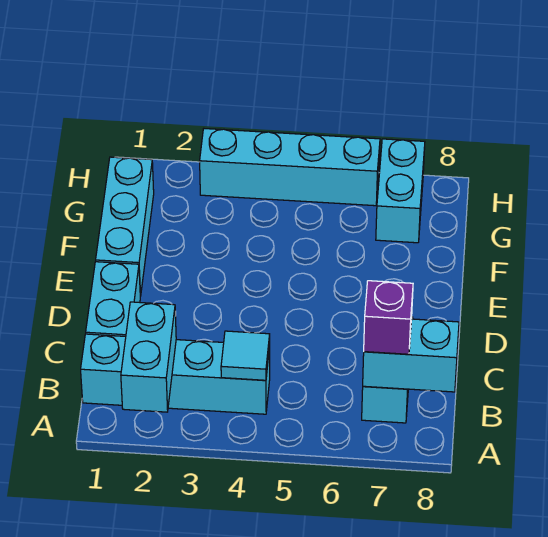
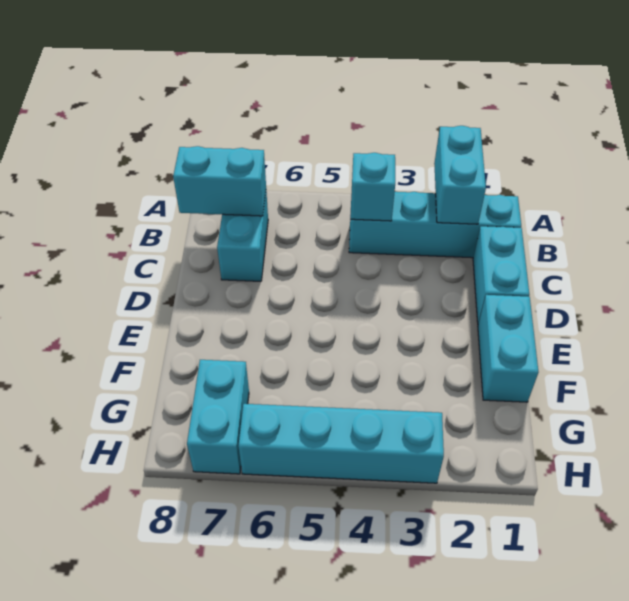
cyan 1x1 tile [221,331,270,380] -> cyan 1x1 brick [351,153,395,221]
purple 1x1 brick [364,281,413,354] -> none
cyan 1x3 brick [96,157,154,296] -> cyan 1x2 brick [478,295,538,402]

